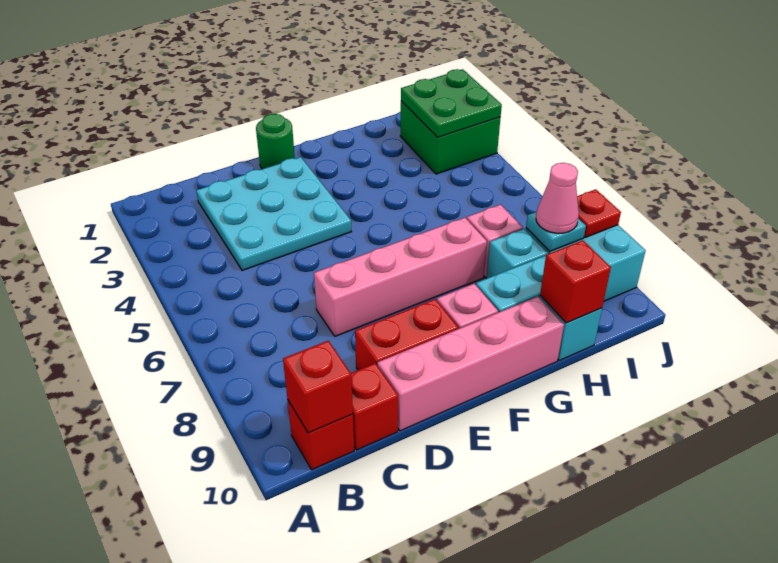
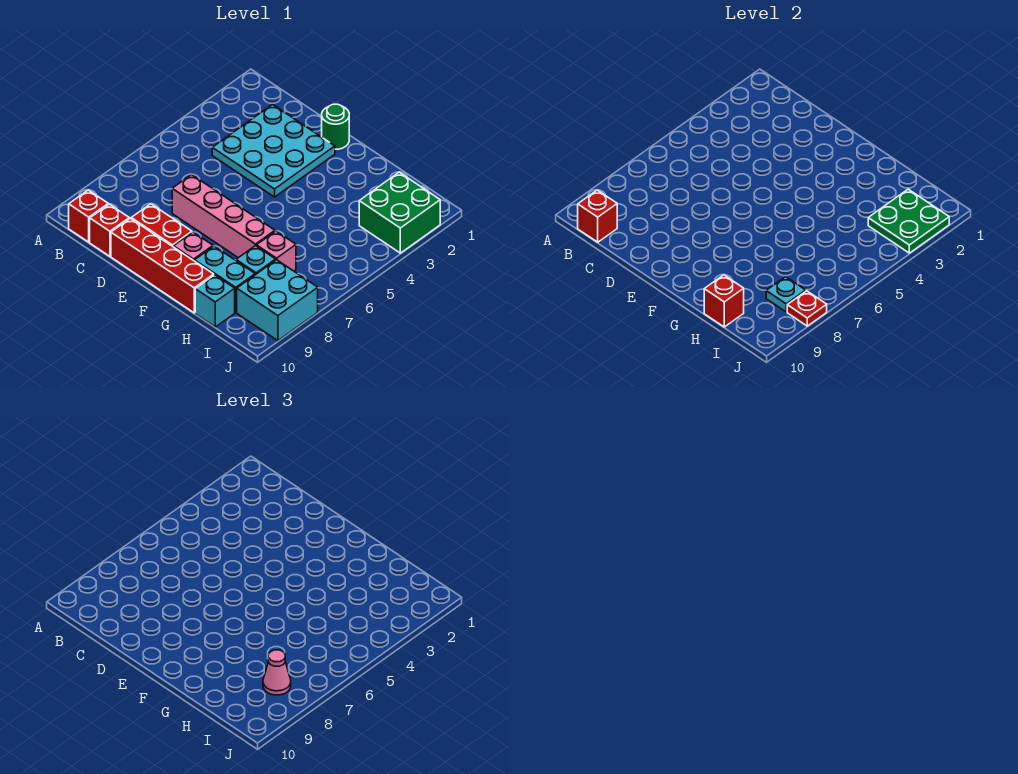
pink 1x4 brick [377,297,564,431] -> red 1x4 brick [111,218,214,313]

